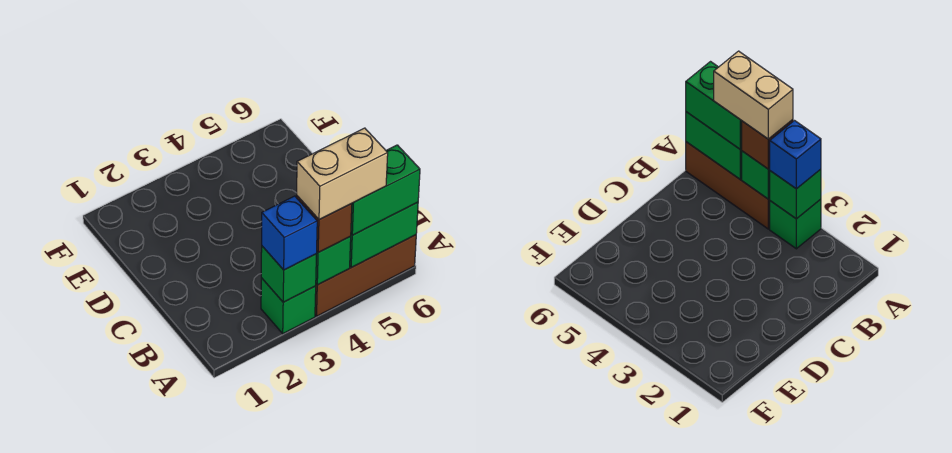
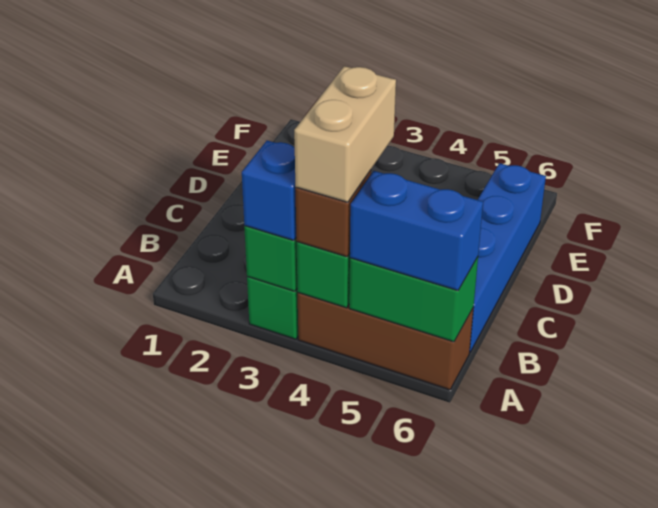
tan 1x2 brick [297,128,388,220] -> tan 1x2 brick turned to [294,66,396,202]
green 1x2 brick [351,145,420,235] -> blue 1x2 brick [350,171,483,290]
none -> blue 1x4 brick [469,163,546,353]

